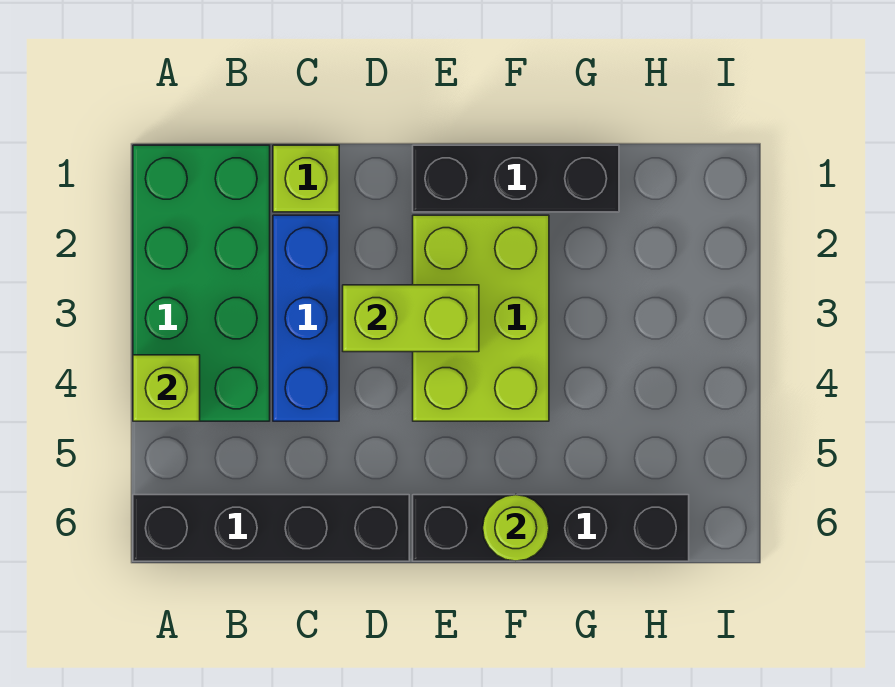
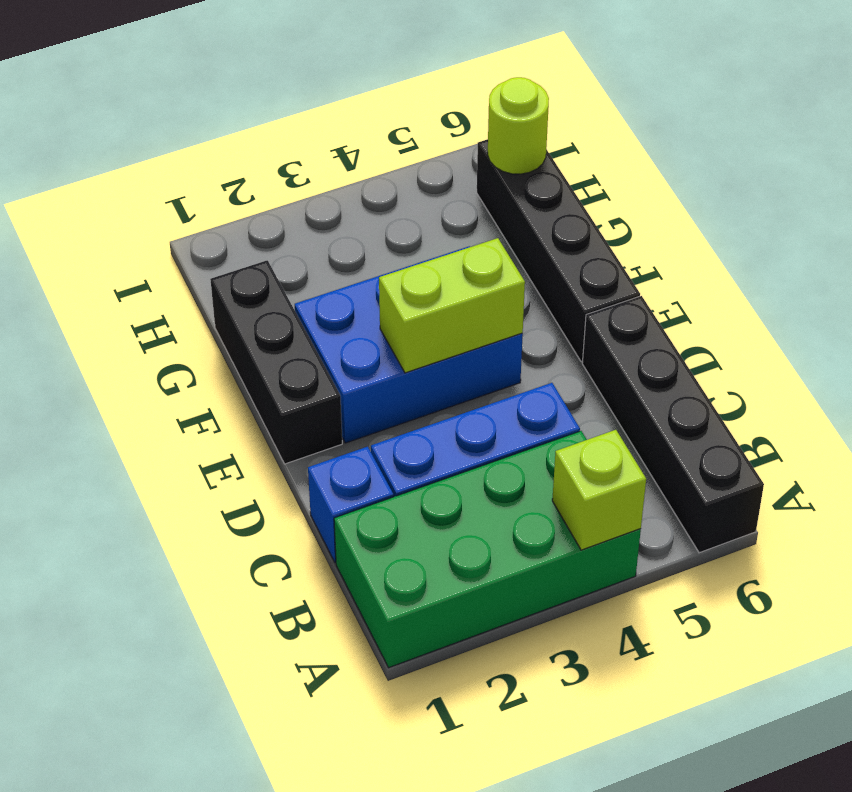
lime 1x1 brick [273,145,339,212] -> blue 1x1 brick [308,447,394,563]
lime 1x2 brick [343,285,479,352] -> lime 1x2 brick turned to [379,238,525,373]
lime 2x3 brick [413,215,549,421] -> blue 2x3 brick [295,246,523,443]
lime 1x1 round brick [483,495,549,561] -> lime 1x1 round brick moved to [488,77,549,174]

